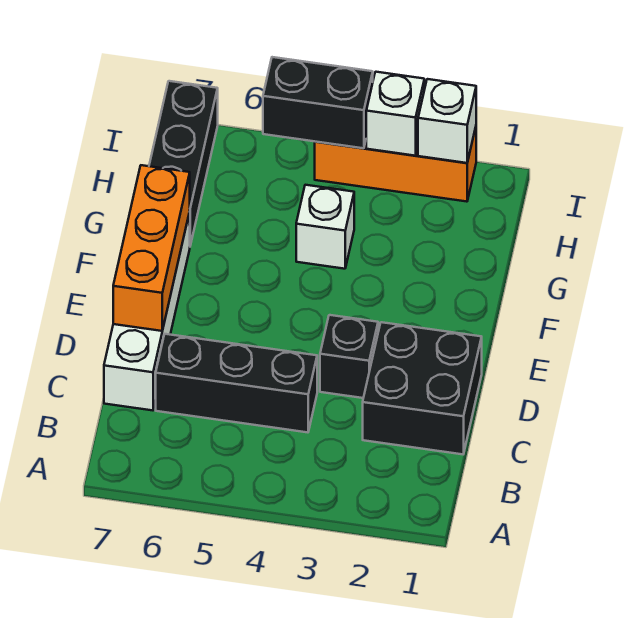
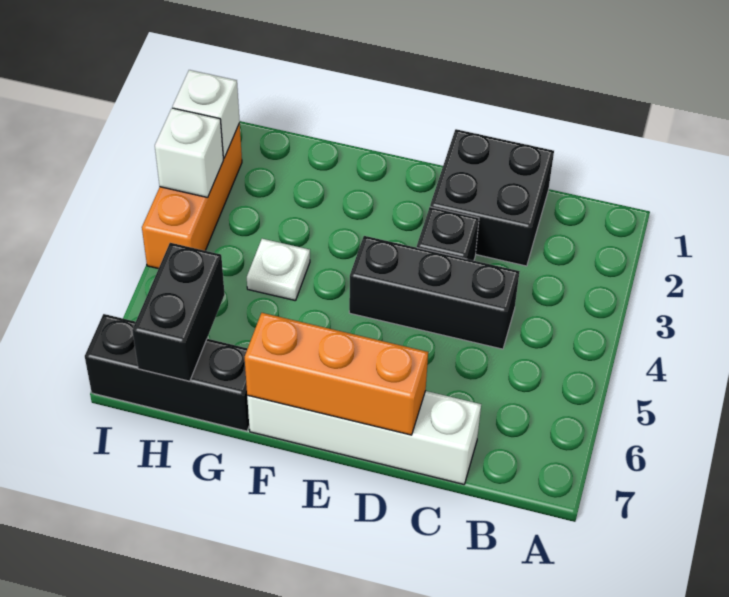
black 1x3 brick [156,334,317,432] -> black 1x3 brick turned to [349,236,520,349]
white 1x1 brick [296,185,354,269] -> white 1x1 plate [247,239,310,301]
black 1x2 brick [263,57,373,148] -> black 1x2 brick moved to [132,243,225,381]

